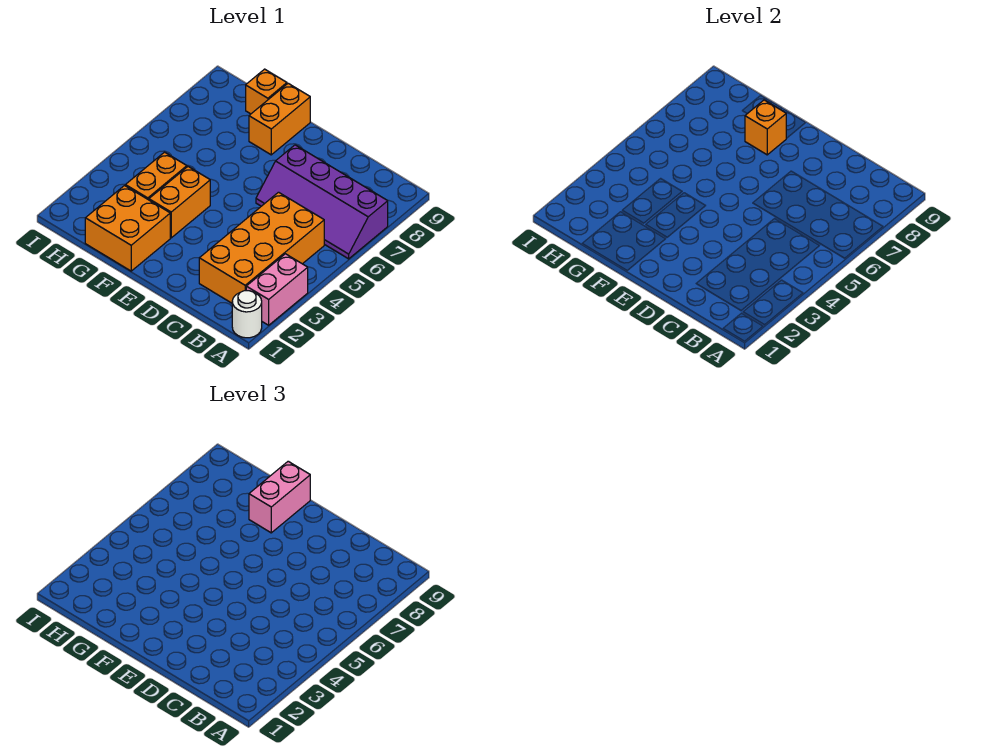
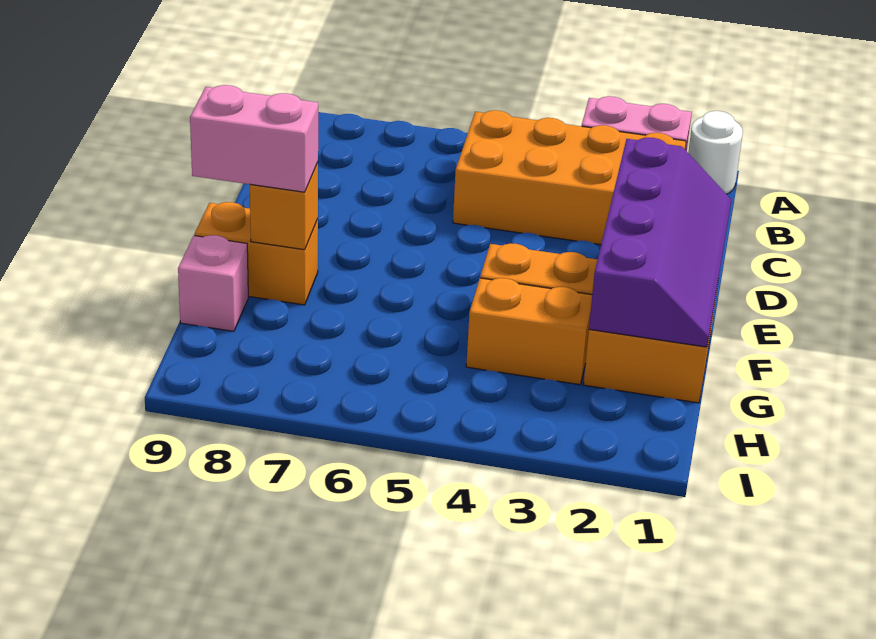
purple 2x4 slope [256,145,388,259] -> purple 2x4 slope moved to [589,138,731,347]
orange 1x1 brick [246,69,287,114] -> pink 1x1 brick [178,235,248,331]

